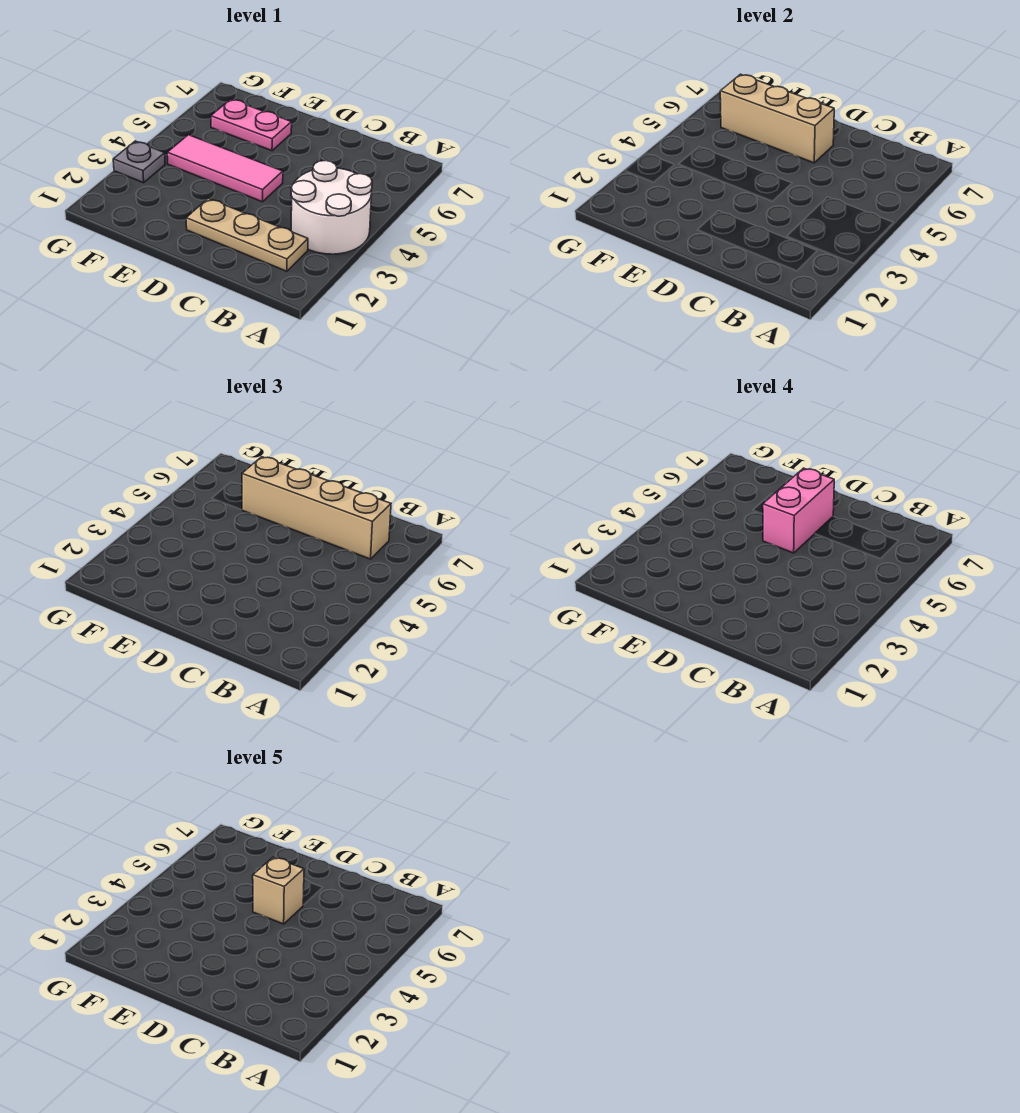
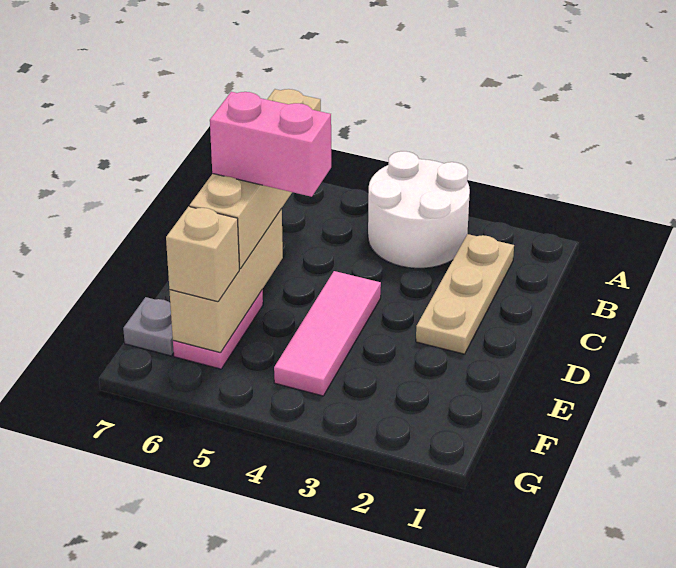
tan 1x1 brick [253,857,304,924] -> tan 1x1 brick moved to [166,207,239,302]
grey 1x1 plate [113,141,165,183] -> grey 1x1 plate moved to [123,297,174,356]

